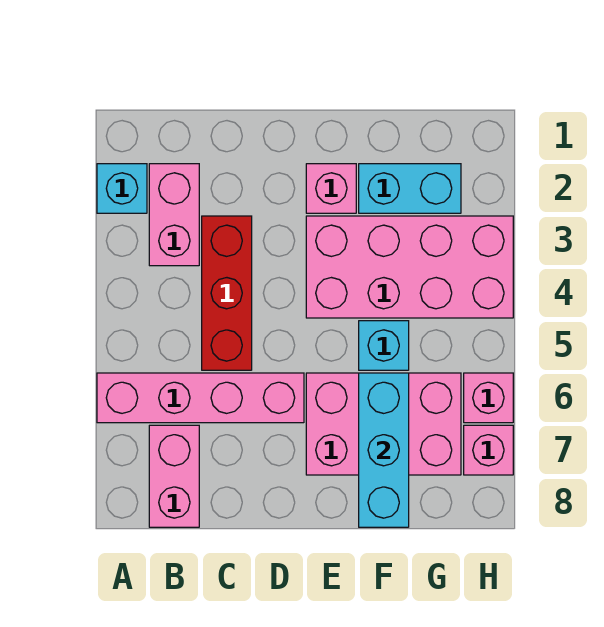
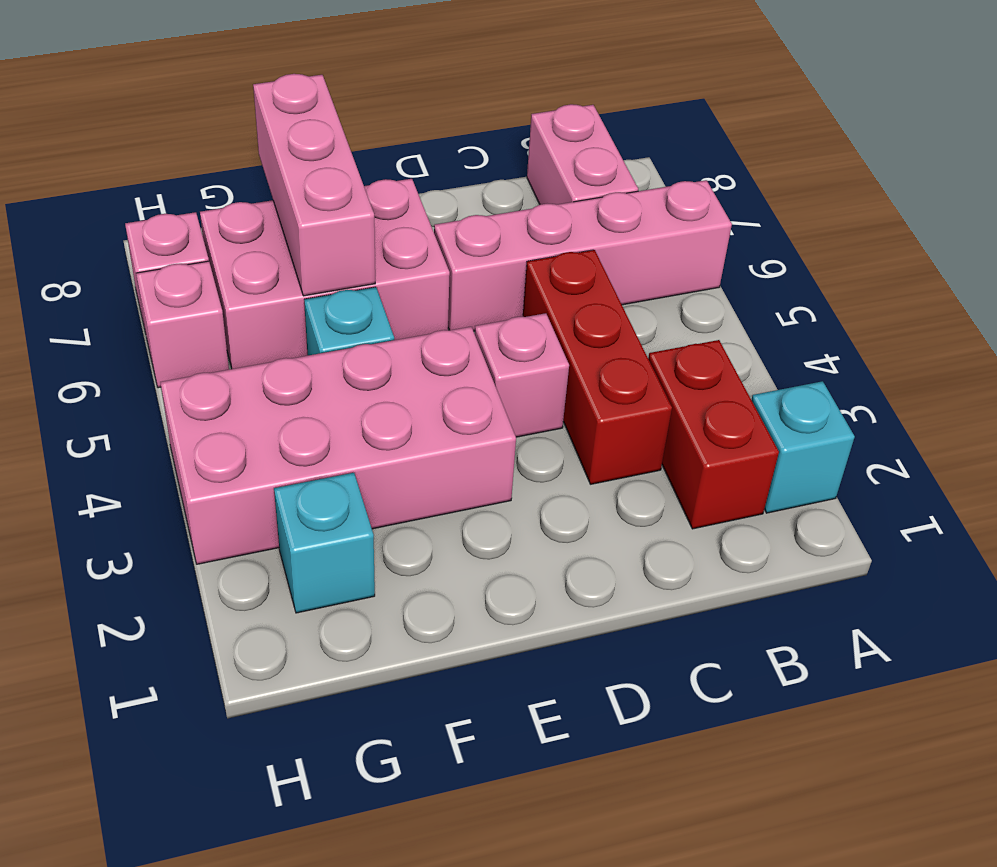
pink 1x2 brick [149,164,199,266] -> red 1x2 brick [648,340,779,529]
pink 1x1 brick [306,164,356,213] -> pink 1x1 brick moved to [475,313,569,437]
cyan 1x2 brick [359,164,461,213] -> cyan 1x1 brick [274,473,375,613]
cyan 1x3 brick [359,373,409,527] -> pink 1x3 brick [253,74,375,296]

